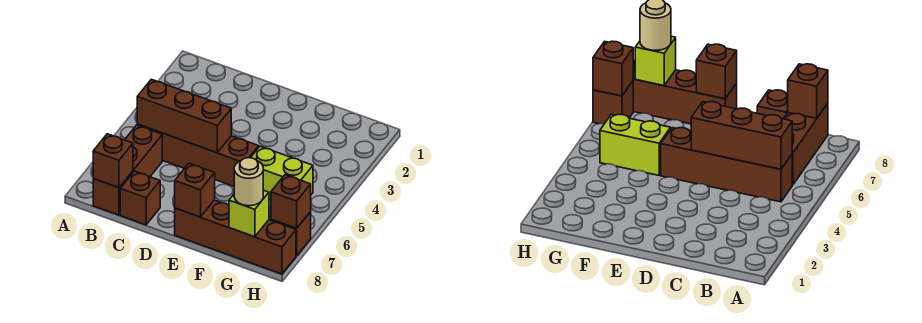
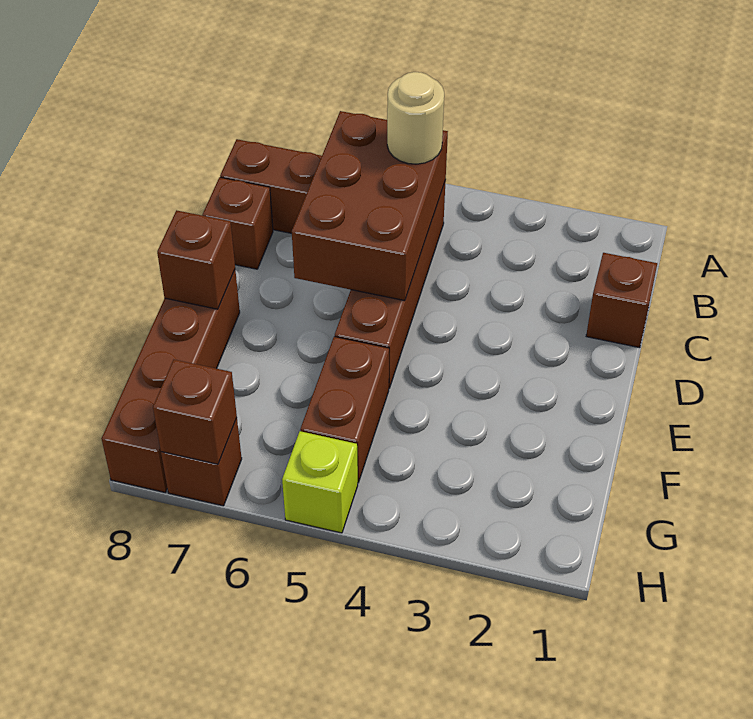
brown 1x3 brick [137,79,231,153] -> brown 2x3 brick [292,111,448,301]
brown 1x1 brick [93,134,133,188] -> brown 1x1 brick moved to [586,253,657,348]
lime 1x2 brick [251,146,313,200] -> brown 1x2 brick [300,337,389,483]
lime 1x1 brick [229,190,269,237] -> lime 1x1 brick moved to [282,431,358,533]
tan 1x1 round brick [234,158,263,206] -> tan 1x1 round brick moved to [387,72,444,164]

